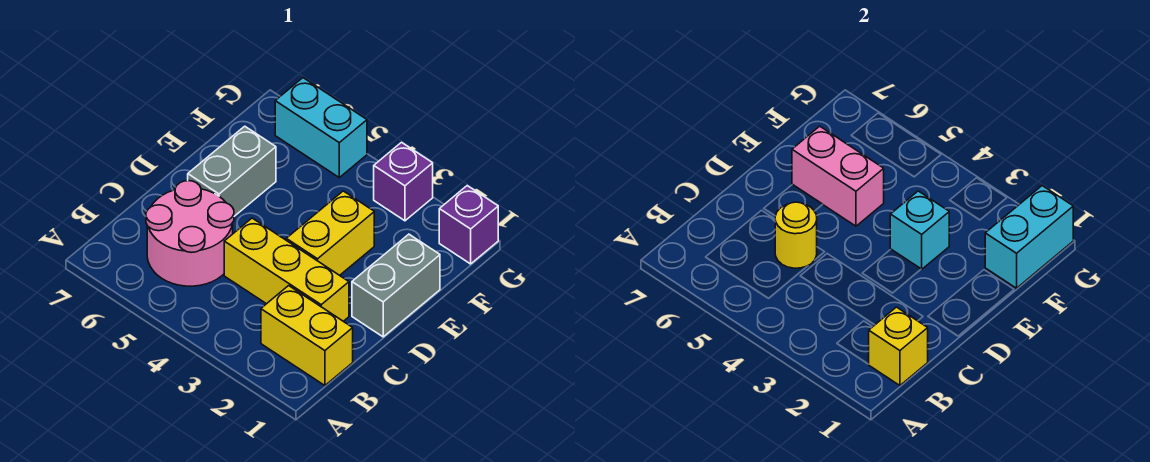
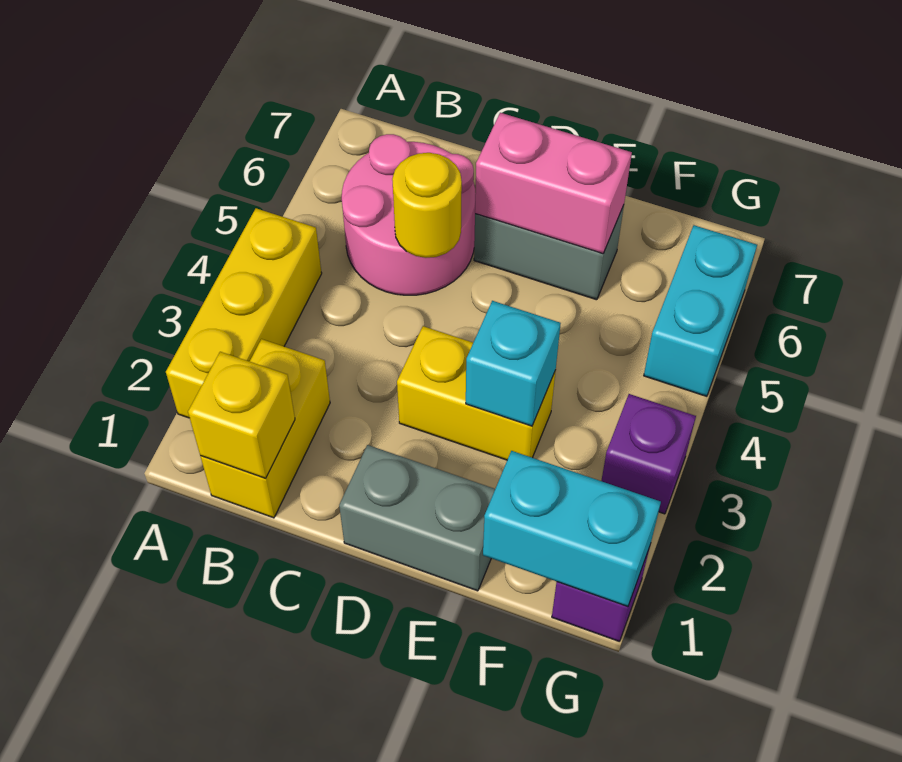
yellow 1x3 brick [224,218,349,321] -> yellow 1x3 brick moved to [166,208,322,418]
pink 1x2 brick [792,126,884,226] -> pink 1x2 brick turned to [475,113,632,254]

